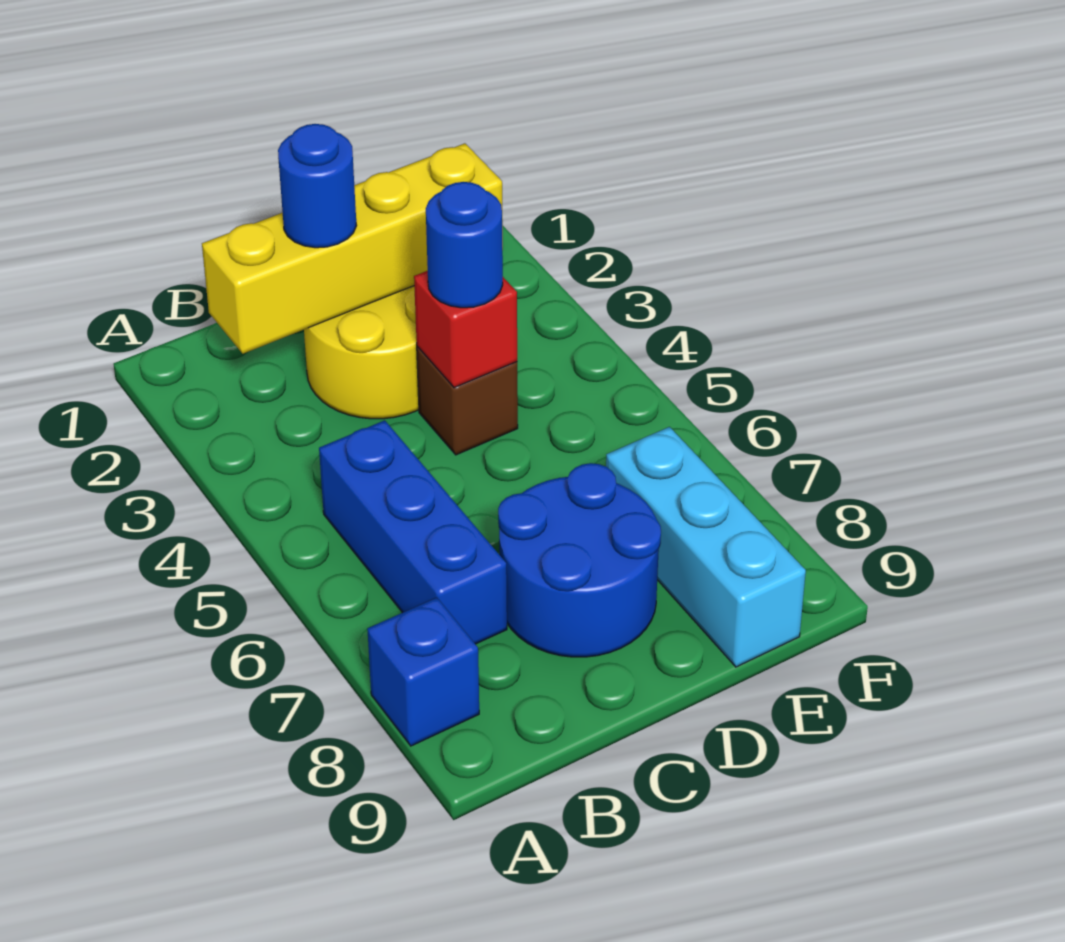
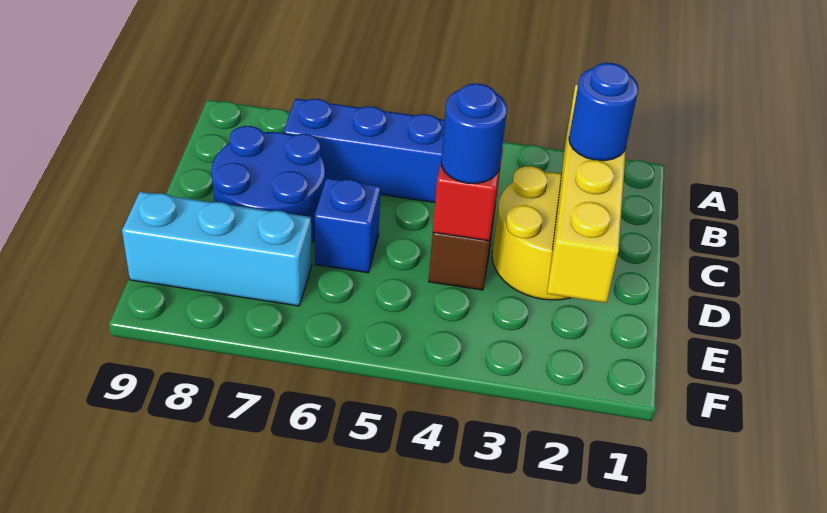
blue 1x1 brick [367,598,479,746] -> blue 1x1 brick moved to [315,178,381,273]

